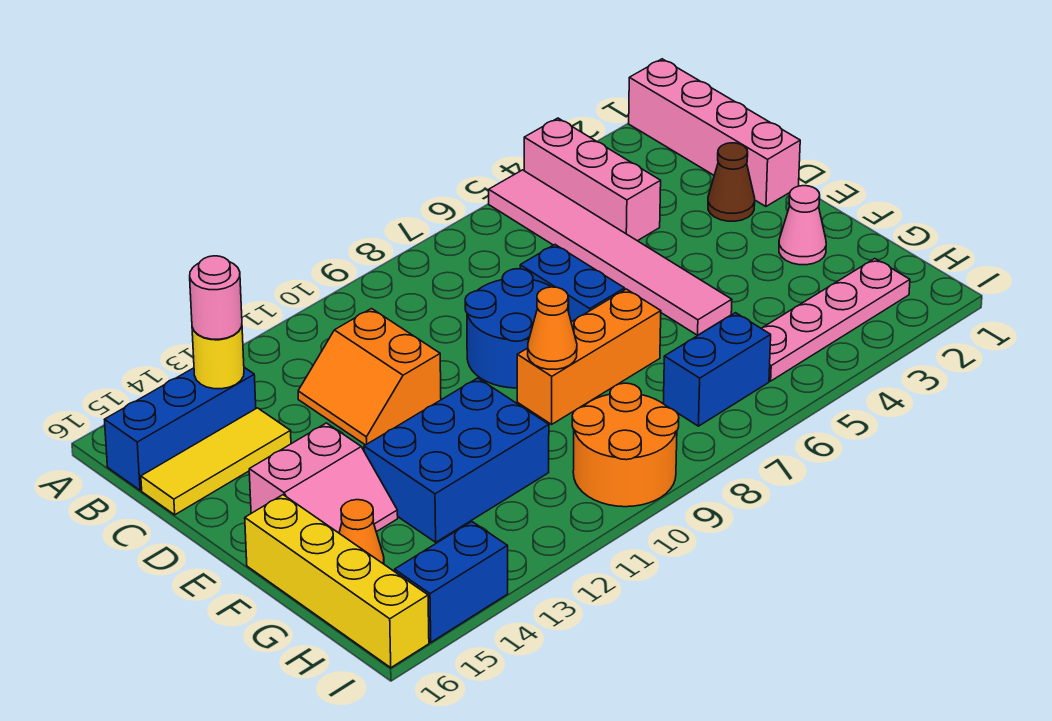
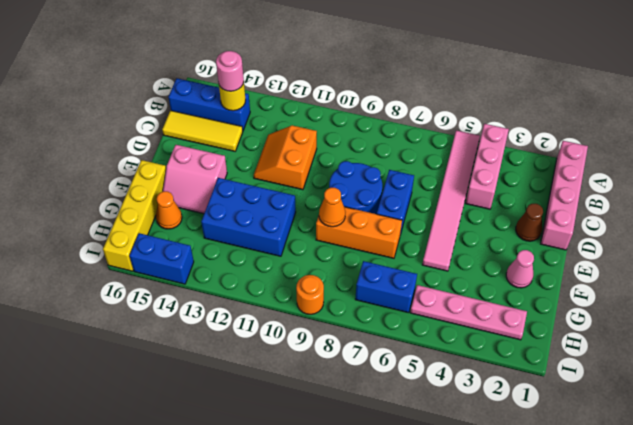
orange 2x2 round brick [572,383,679,507] -> orange 1x1 round brick [296,275,324,314]

